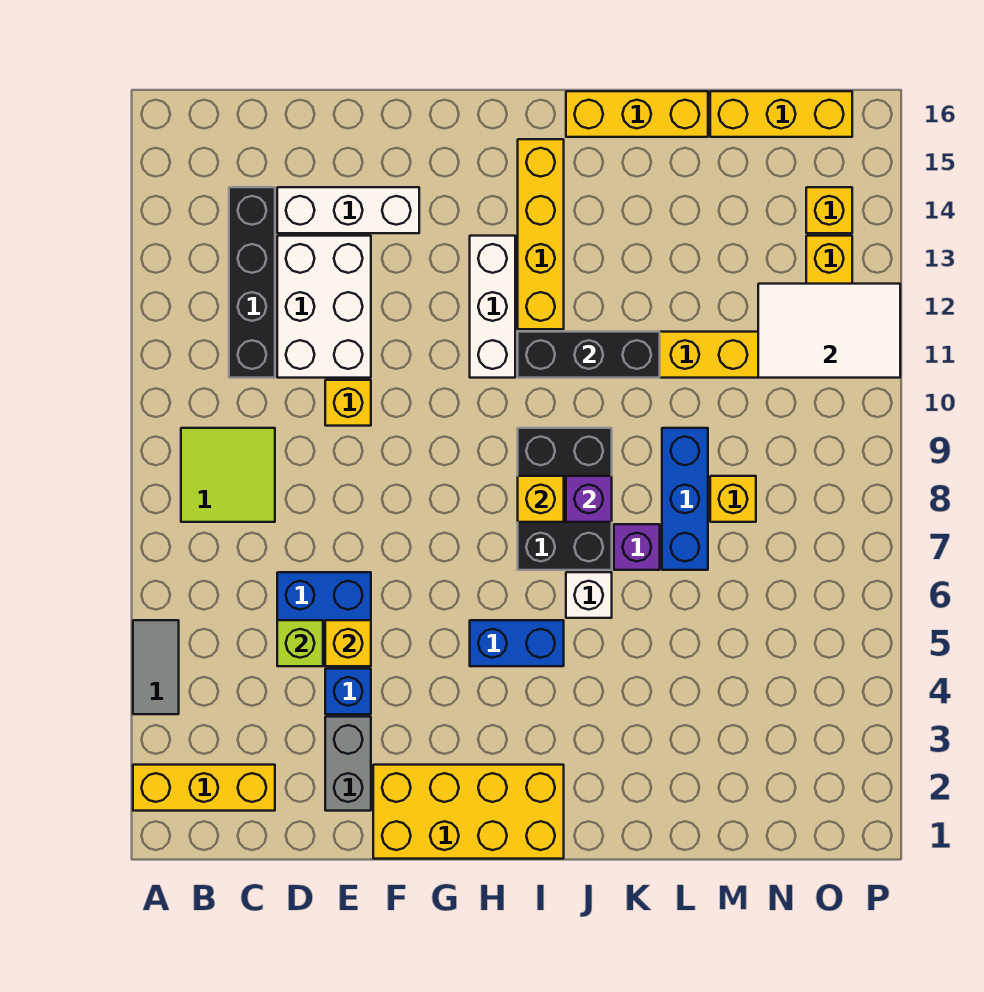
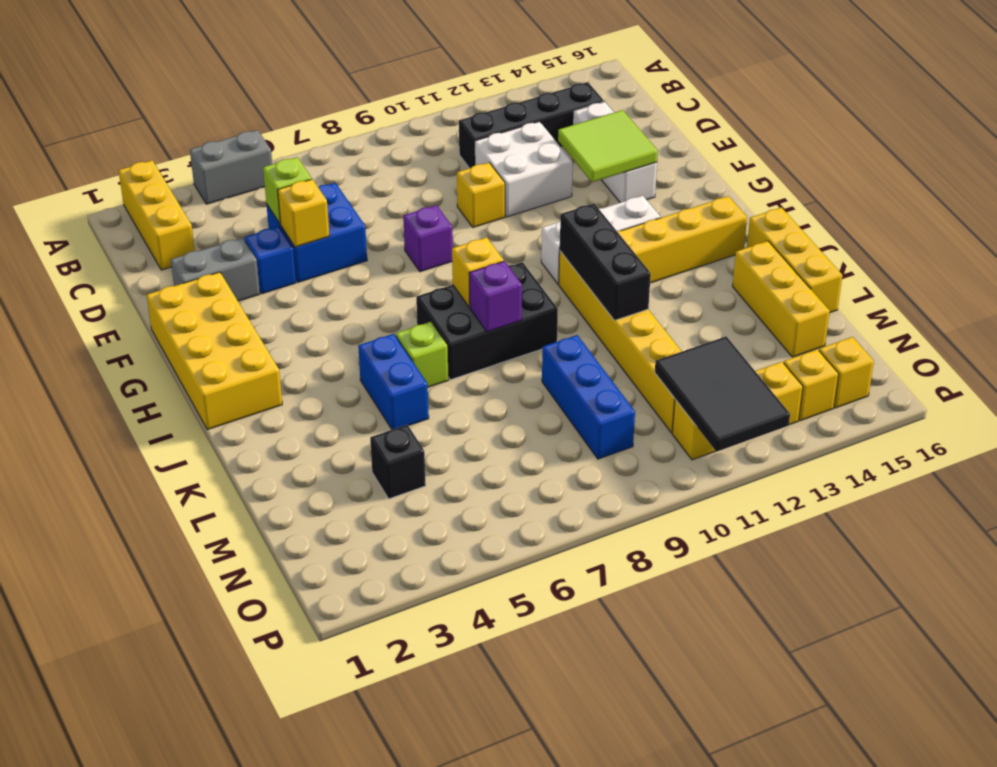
grey 1x2 tile [133,620,179,714] -> grey 1x2 brick [190,130,272,204]
lime 2x2 tile [181,428,275,522] -> lime 2x2 tile moved to [558,110,658,182]
white 2x3 brick [277,236,371,378] -> white 2x2 brick [475,122,573,217]
blue 1x2 brick [470,620,564,666] -> blue 1x2 brick moved to [358,334,429,429]
white 1x1 brick [566,572,612,618] -> lime 1x1 brick [396,322,449,387]
purple 1x1 brick [614,524,660,570] -> purple 1x1 brick moved to [403,205,453,272]
blue 1x3 brick [662,428,708,570] -> blue 1x3 brick turned to [542,335,635,459]
none -> black 1x1 brick [370,425,426,499]
yellow 1x1 brick [710,476,756,522] -> yellow 1x1 brick moved to [819,337,874,408]
yellow 1x3 brick [710,91,852,137] -> yellow 1x3 brick moved to [733,241,830,357]
white 2x3 tile [758,284,900,378] -> black 2x3 tile [655,336,790,452]

